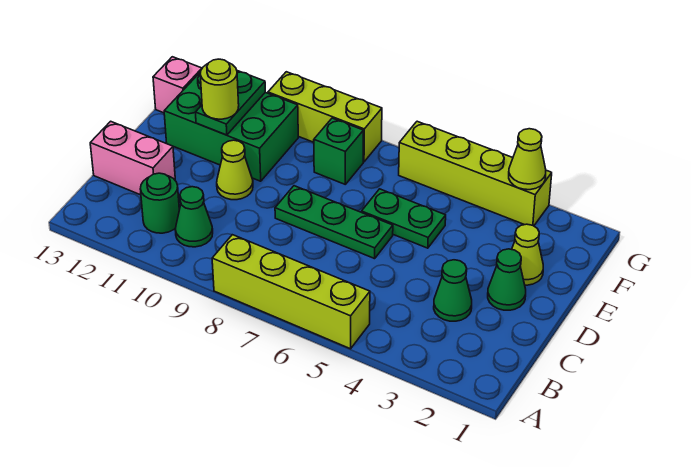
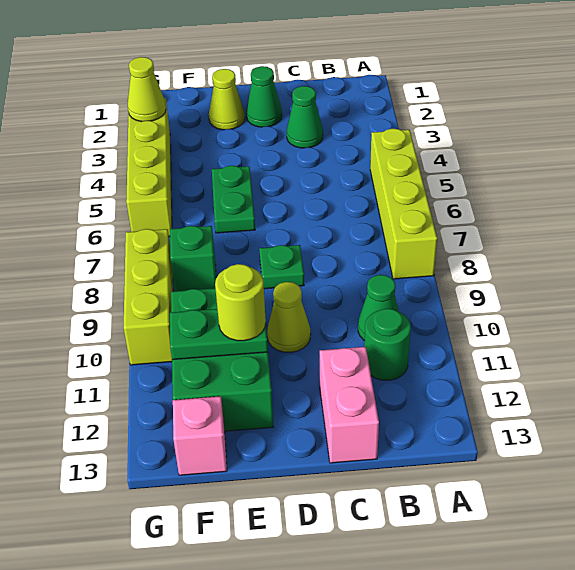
green 1x3 plate [275,186,393,259] -> green 1x1 plate [259,245,304,289]

